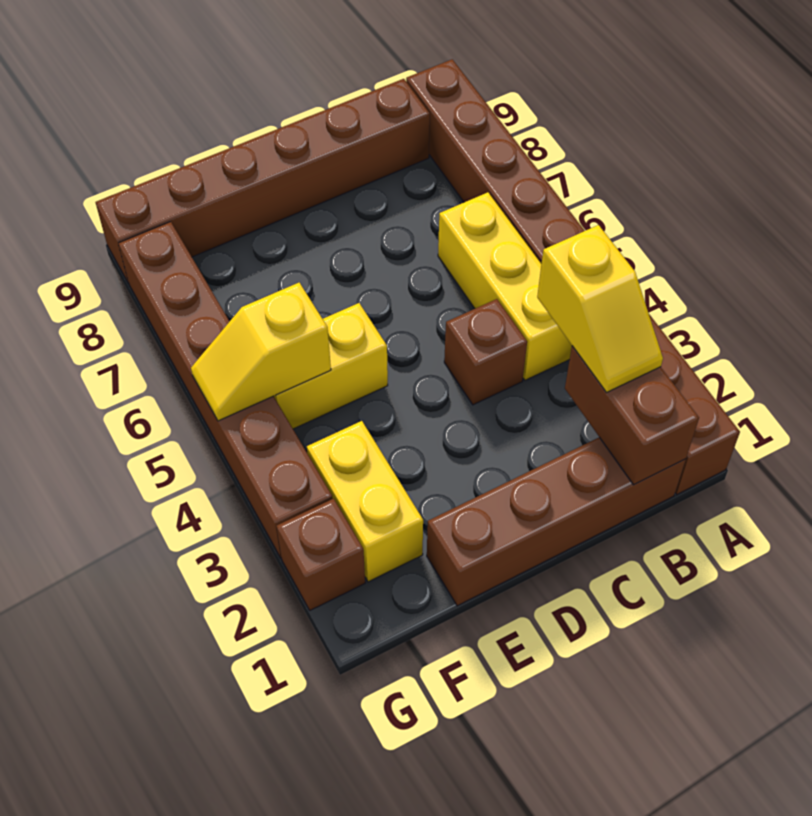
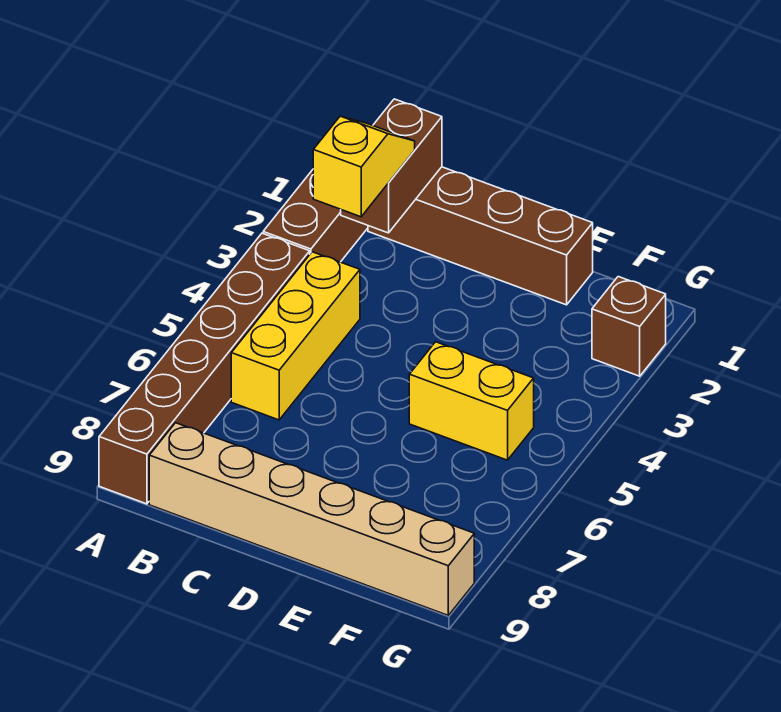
brown 1x6 brick [95,79,430,283] -> tan 1x6 brick [149,423,474,615]
brown 1x1 brick [444,299,527,405] -> none
yellow 1x2 brick [307,421,423,582] -> none
yellow 1x2 slope [191,283,331,421] -> none
brown 1x6 brick [118,222,333,558] -> none

